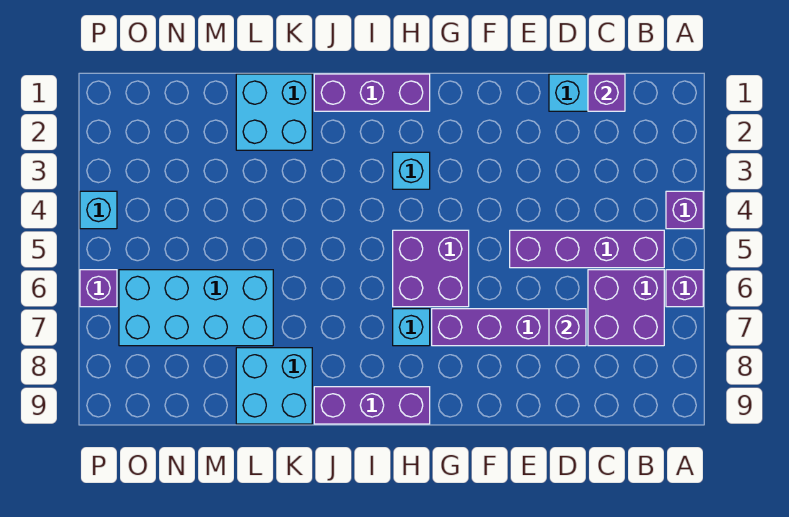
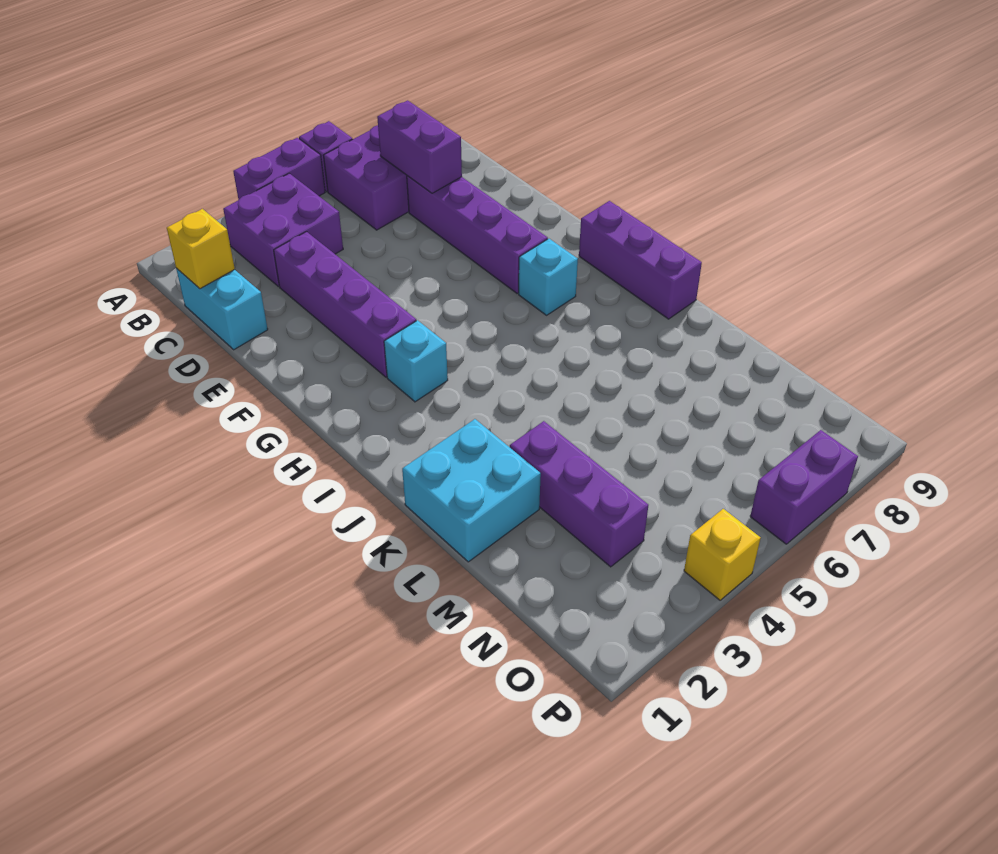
purple 1x1 brick [666,191,703,229] -> purple 1x2 brick [233,138,325,200]
purple 1x4 brick [510,230,664,268] -> purple 1x4 brick moved to [274,232,416,377]
purple 1x1 brick [588,74,625,111] -> yellow 1x1 brick [167,209,235,289]
purple 1x1 brick [549,309,586,346] -> purple 1x2 brick [377,100,462,193]
purple 2x2 brick [393,230,469,307] -> purple 2x2 brick moved to [223,173,343,287]
purple 1x3 brick [314,74,430,111] -> purple 1x3 brick moved to [510,421,648,567]
cyan 2x2 brick [236,348,312,424] -> none
cyan 2x4 brick [119,270,273,346] -> none
cyan 1x1 brick [80,191,117,229] -> yellow 1x1 brick [684,509,761,600]
purple 1x1 brick [80,270,117,307] -> purple 1x2 brick [750,430,858,544]

